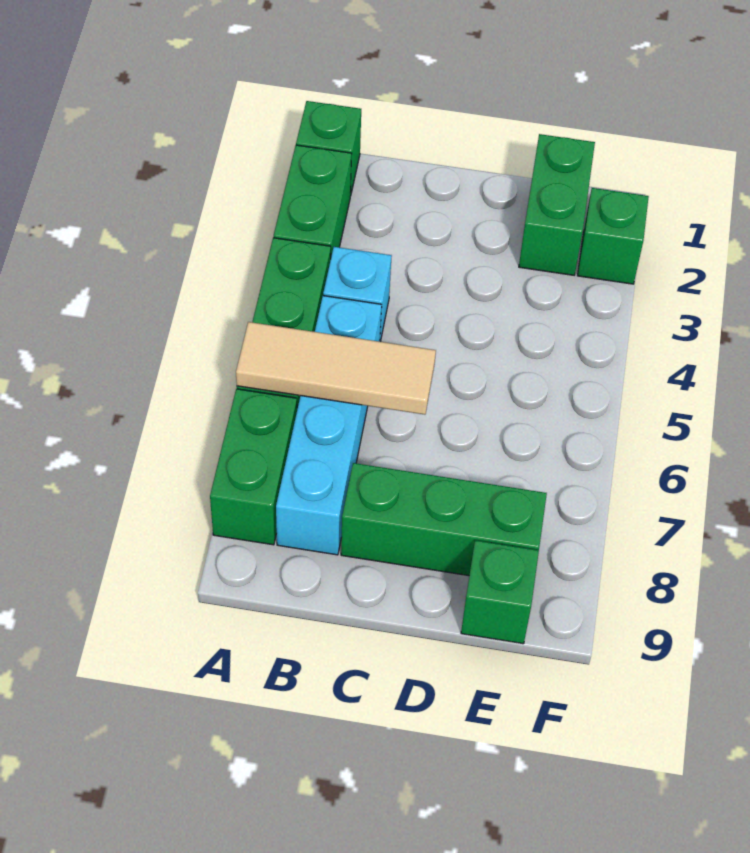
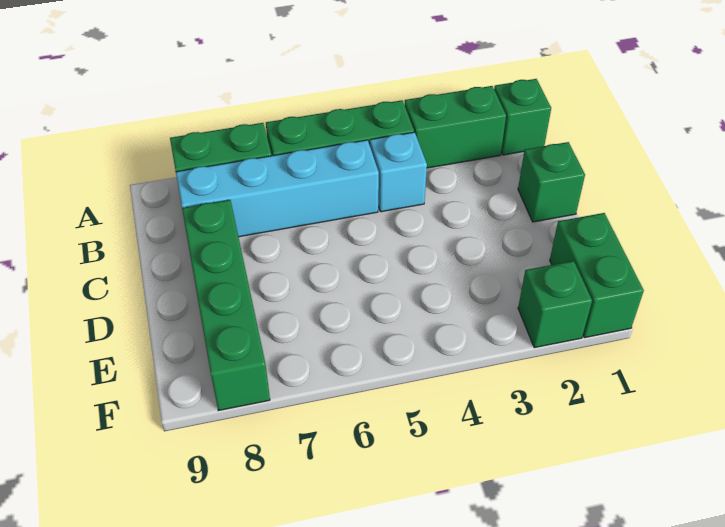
tan 1x3 tile [236,322,436,415] -> none
green 1x3 brick [341,463,547,576] -> green 1x4 brick [182,200,270,411]
green 1x2 brick [519,134,595,275] -> green 1x2 brick turned to [550,213,644,338]
green 1x1 brick [461,540,539,644] -> green 1x1 brick moved to [518,142,585,222]

